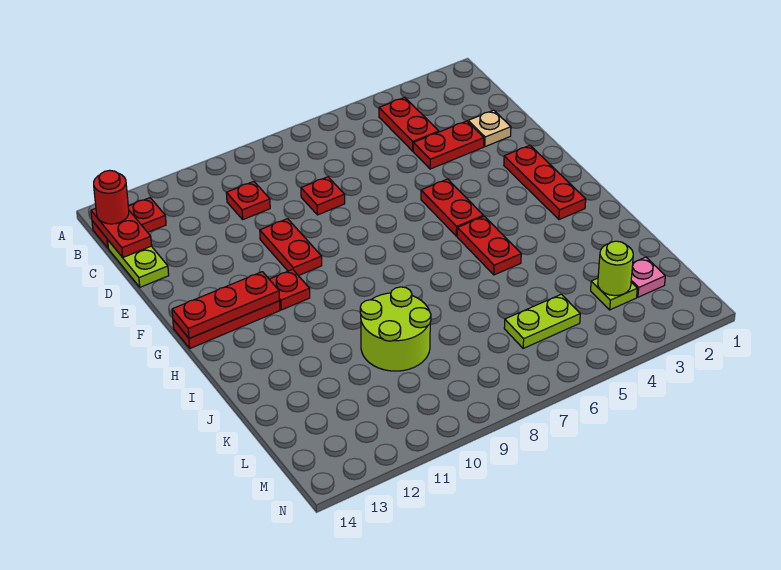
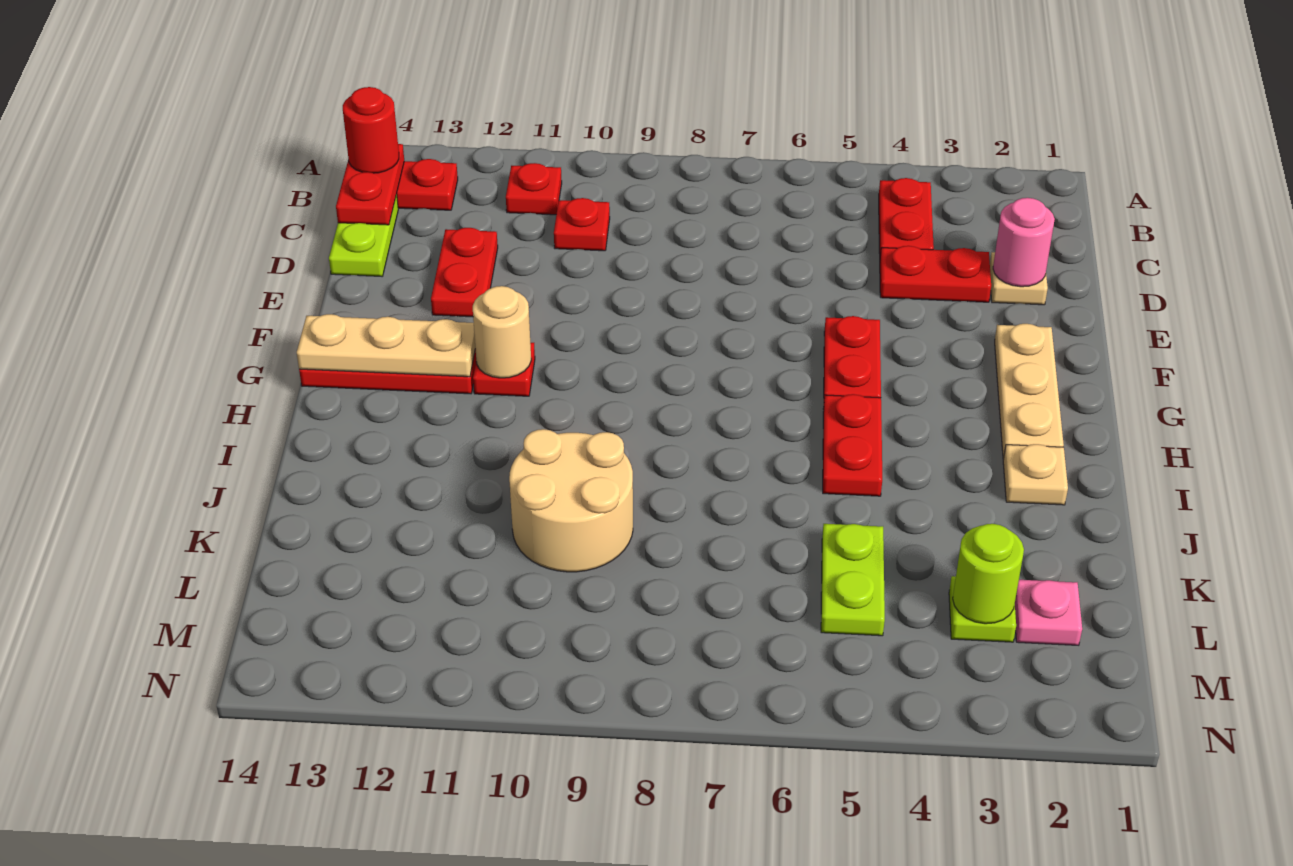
none -> pink 1x1 round brick [993,198,1055,287]
red 1x1 plate [301,177,345,215] -> red 1x1 plate moved to [506,163,562,215]
red 1x2 plate [260,219,322,276] -> red 1x2 plate moved to [431,228,498,317]
red 1x3 plate [504,145,586,220] -> tan 1x3 plate [995,324,1064,459]
none -> tan 1x1 round brick [473,286,531,378]
red 1x3 plate [172,272,279,338] -> tan 1x3 plate [297,314,475,377]
none -> tan 1x1 plate [1003,444,1068,505]
lime 2x2 round brick [360,287,431,371] -> tan 2x2 round brick [509,429,633,572]
lime 1x2 plate [504,294,580,348] -> lime 1x2 plate turned to [821,524,885,636]

